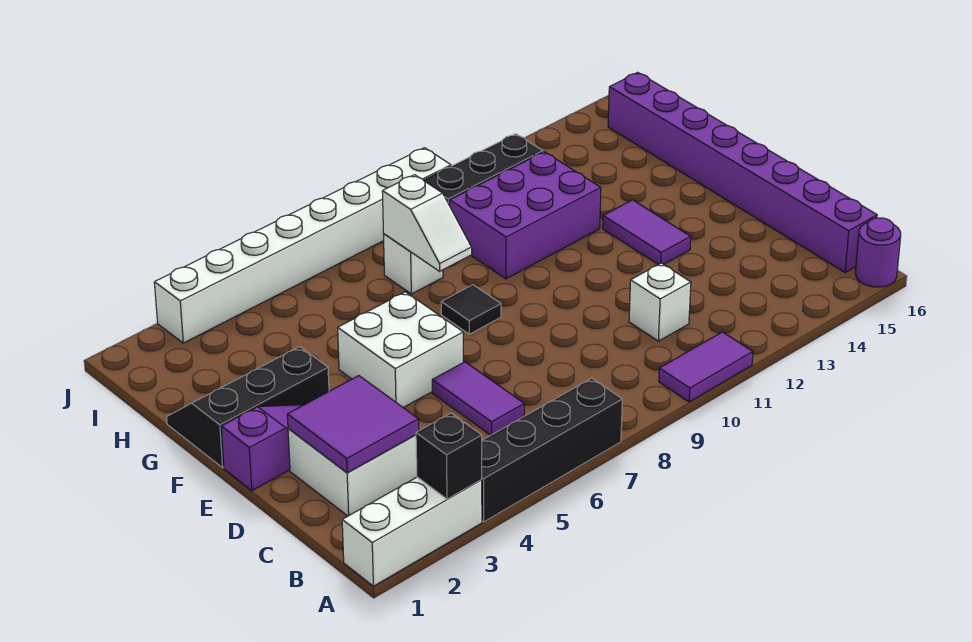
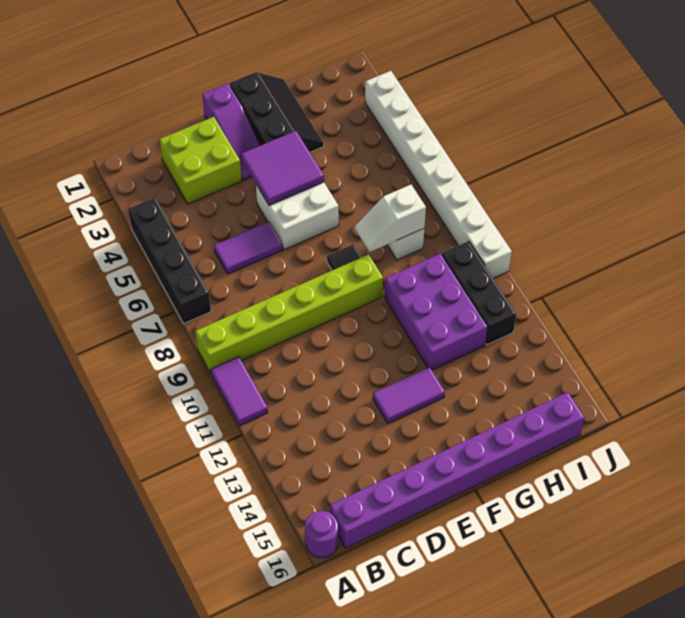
white 1x3 brick [342,477,482,586] -> none
black 1x1 brick [416,413,482,499] -> none
none -> lime 1x6 brick [195,254,383,373]
white 2x2 brick [288,429,417,516] -> lime 2x2 brick [159,117,242,204]
purple 2x2 tile [287,376,419,473] -> purple 2x2 tile moved to [242,131,324,205]
white 1x1 brick [629,263,691,341] -> none

